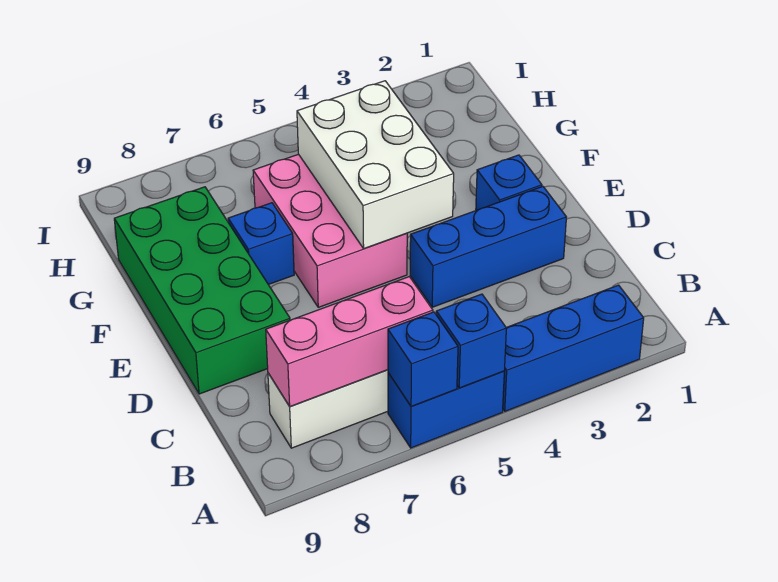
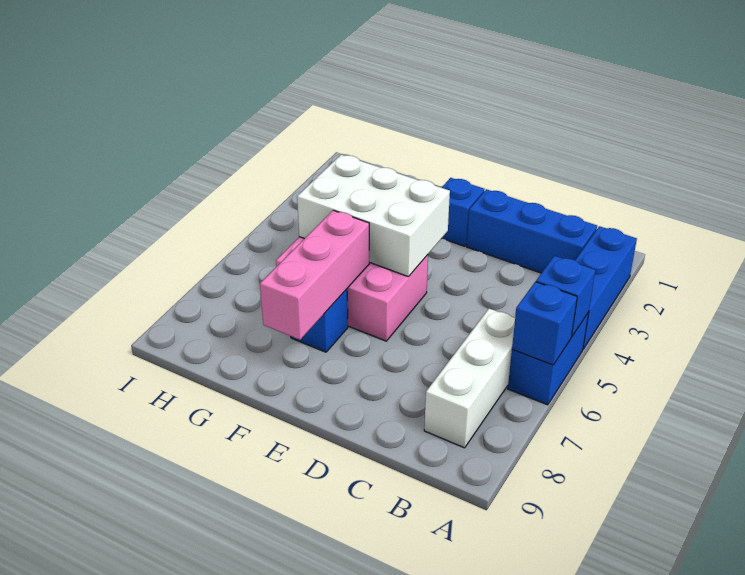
pink 1x3 brick [266,277,433,406] -> pink 1x3 brick moved to [260,210,369,340]
blue 1x3 brick [410,186,566,307] -> blue 1x3 brick turned to [467,189,597,273]
green 2x4 brick [114,187,290,394] -> none

